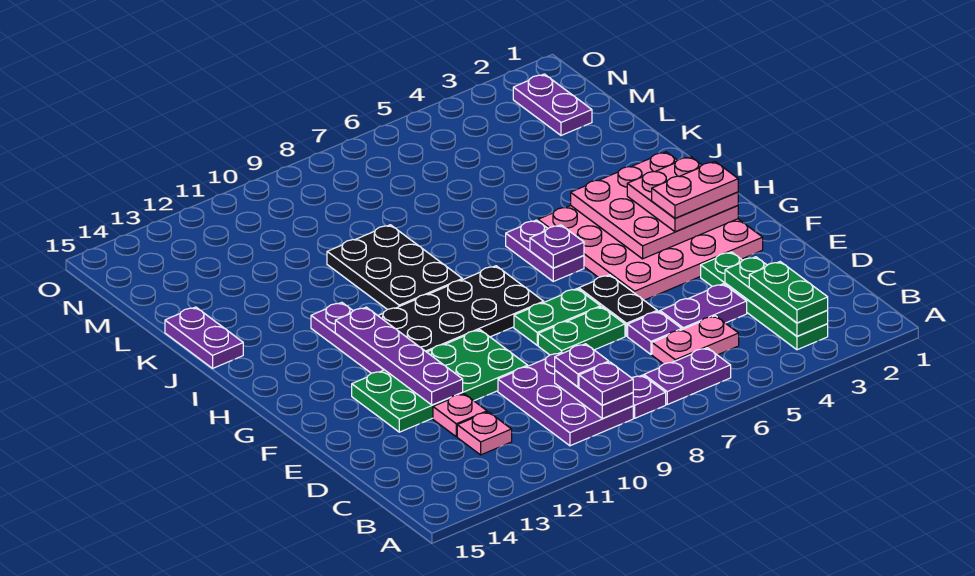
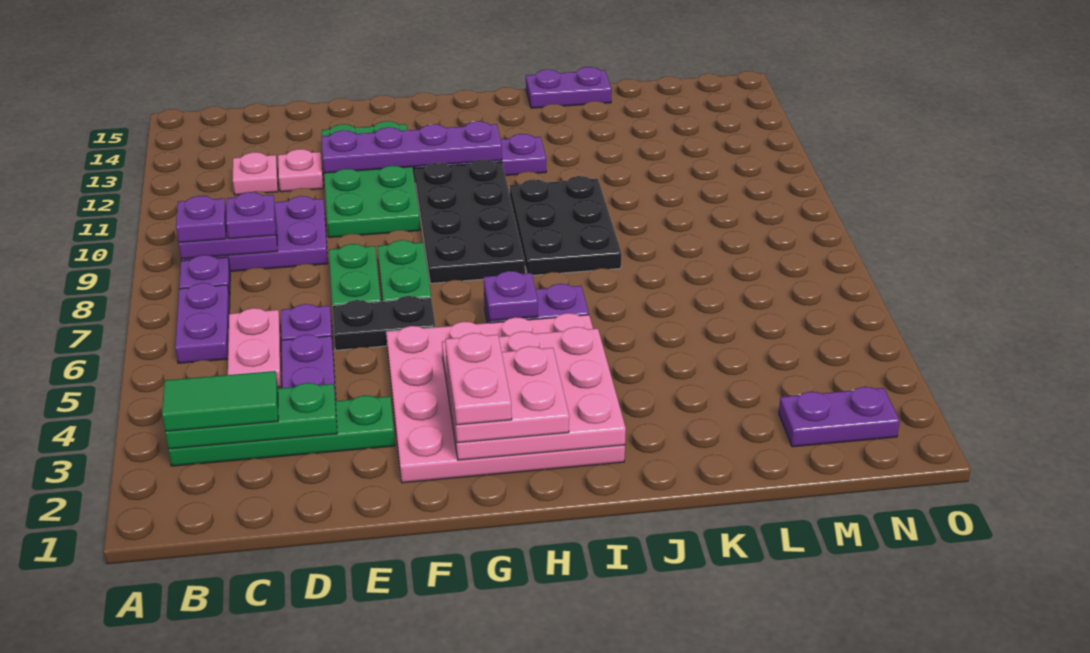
green 1x2 plate [749,262,828,323] -> green 1x2 tile [162,371,278,431]
black 2x3 plate [327,225,462,309] -> black 2x3 plate turned to [510,176,621,275]

